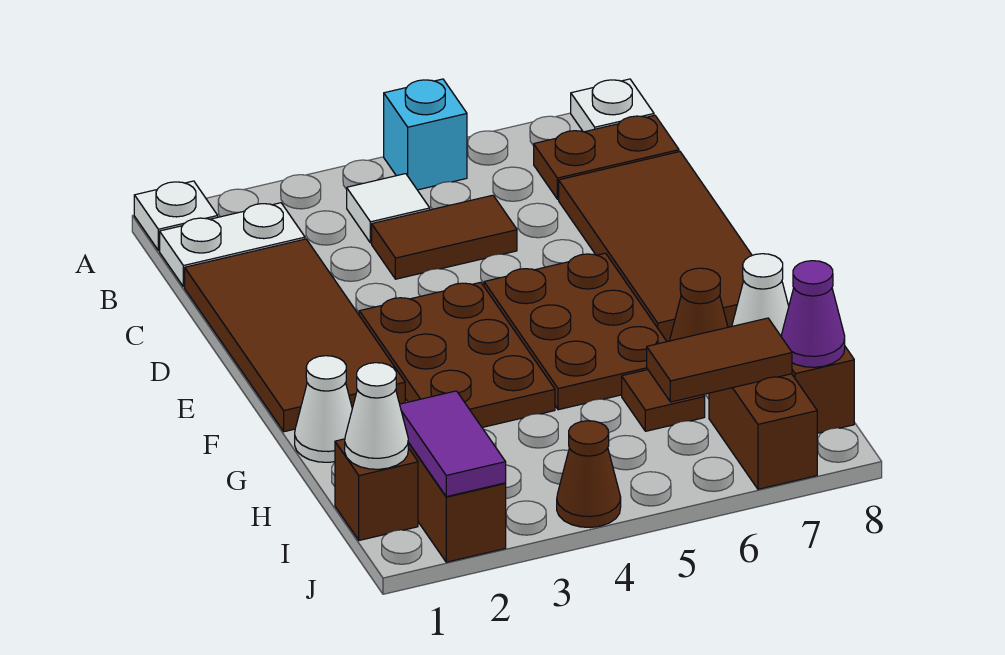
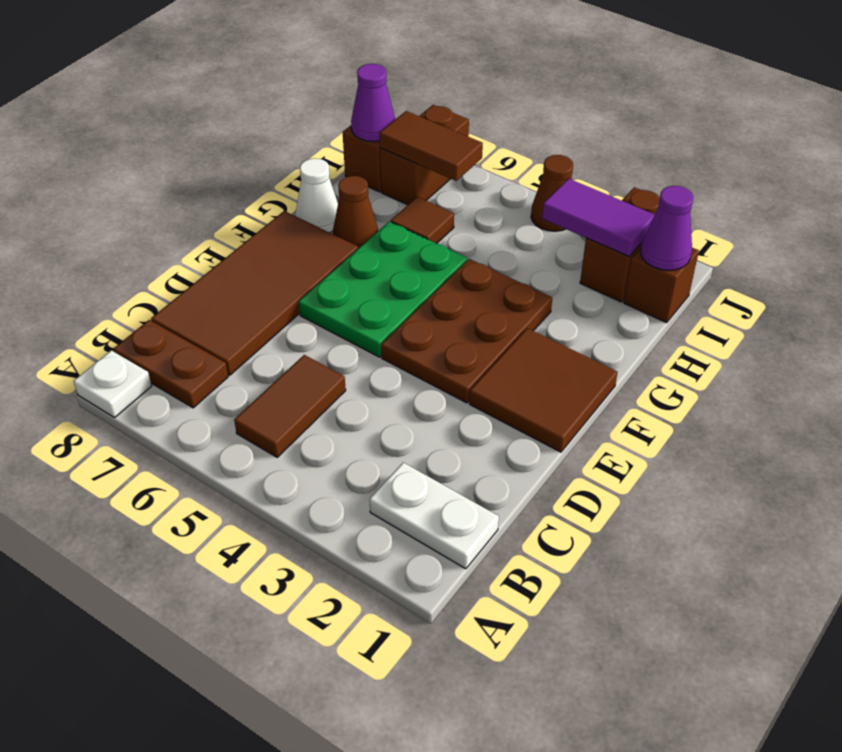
white 1x1 plate [134,181,218,250] -> none
cyan 1x1 brick [384,79,467,190] -> none
white 1x1 tile [347,174,430,243] -> none
brown 2x4 tile [185,239,405,432] -> brown 2x2 tile [469,328,618,452]
brown 1x2 tile [372,195,517,279] -> brown 1x2 tile turned to [234,355,346,457]
brown 2x3 plate [484,253,667,410] -> green 2x3 plate [299,222,467,357]
white 1x1 cone [295,356,352,462] -> none
white 1x1 cone [345,363,408,469] -> purple 1x1 cone [641,186,693,270]
purple 1x2 tile [400,391,506,497] -> purple 1x2 tile turned to [542,179,655,256]

